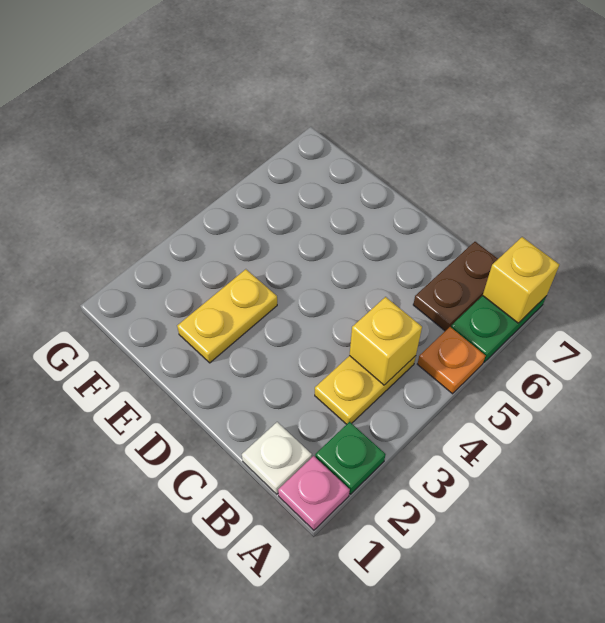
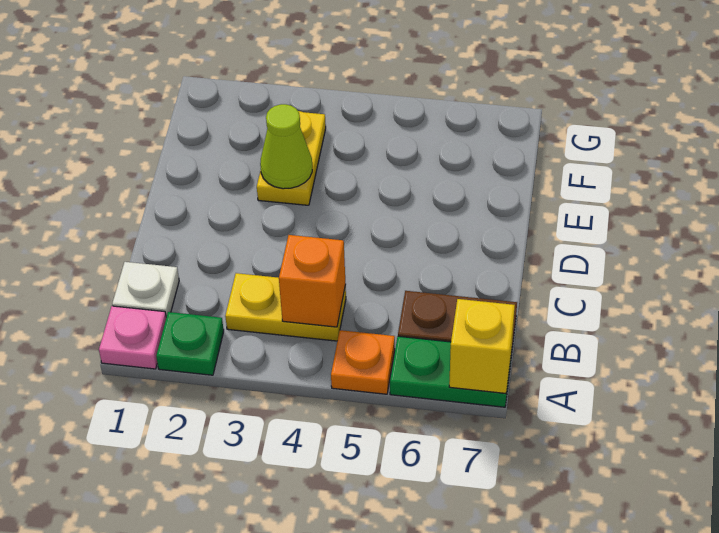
yellow 1x1 brick [349,297,422,385] -> orange 1x1 brick [279,235,346,327]
yellow 1x2 plate [177,269,277,363] -> yellow 1x2 plate turned to [257,111,326,205]
none -> lime 1x1 cone [260,104,312,189]

